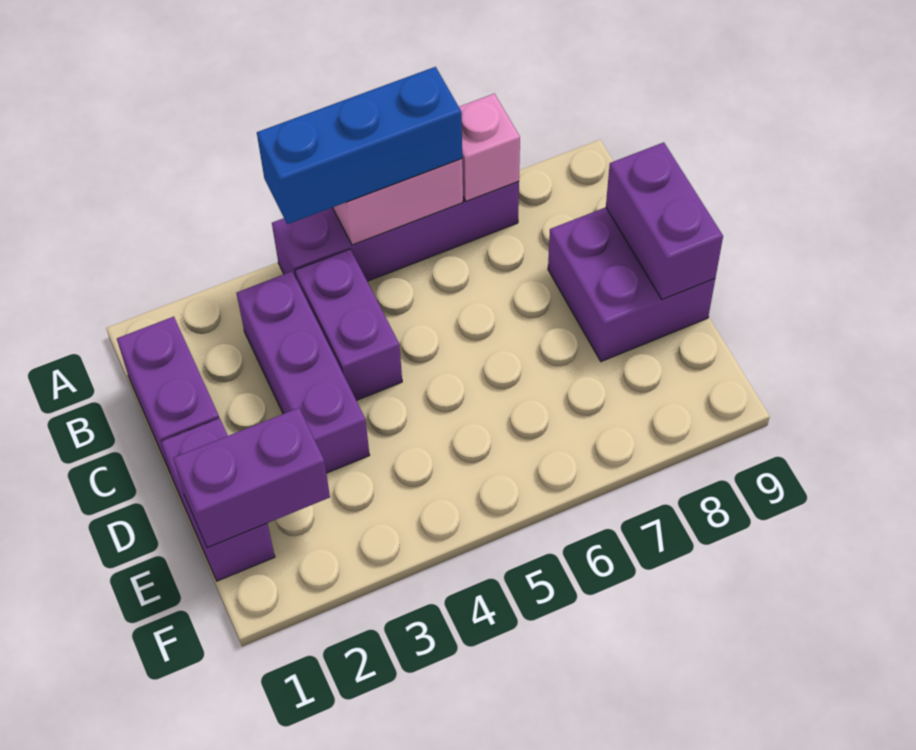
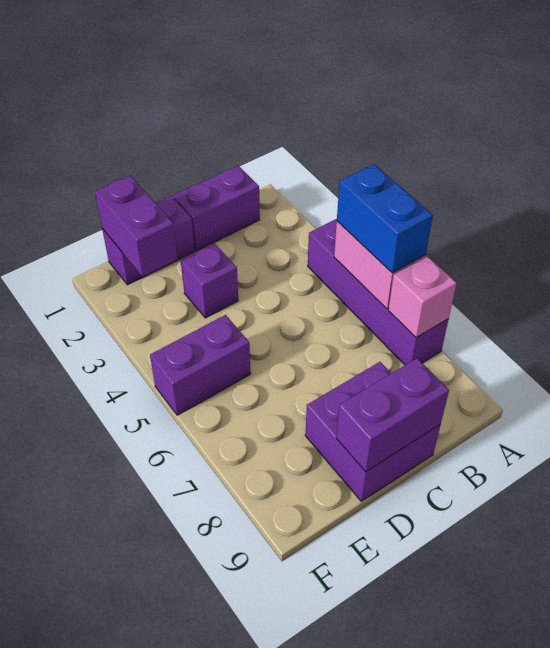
blue 1x3 brick [257,67,462,224] -> blue 1x2 brick [337,164,433,273]
purple 1x3 brick [237,271,370,473] -> purple 1x1 brick [181,244,238,318]
purple 1x2 brick [295,249,402,401] -> purple 1x2 brick moved to [150,315,251,415]

